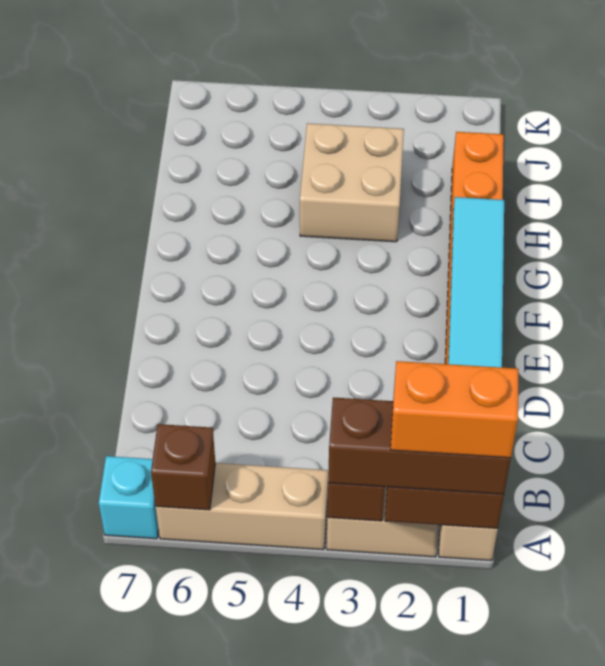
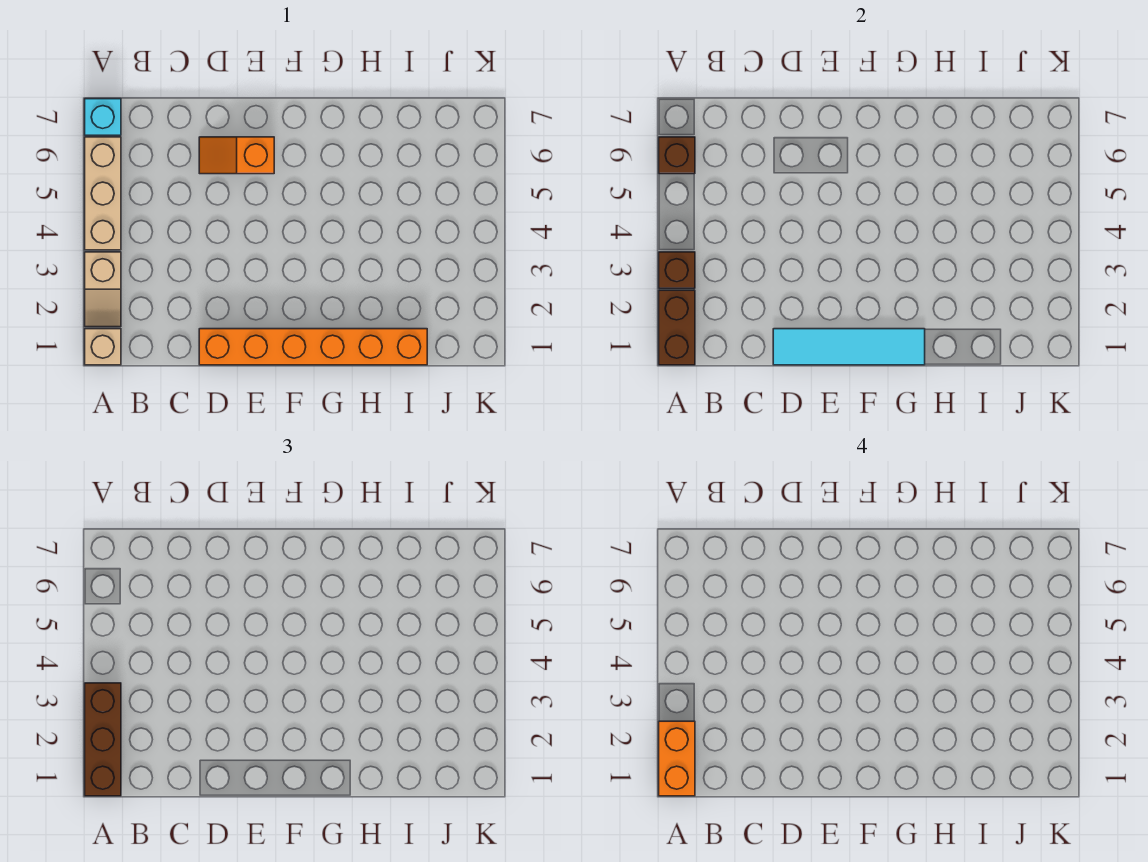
none -> orange 1x2 slope [199,137,274,174]
tan 2x2 brick [300,123,404,242] -> none

